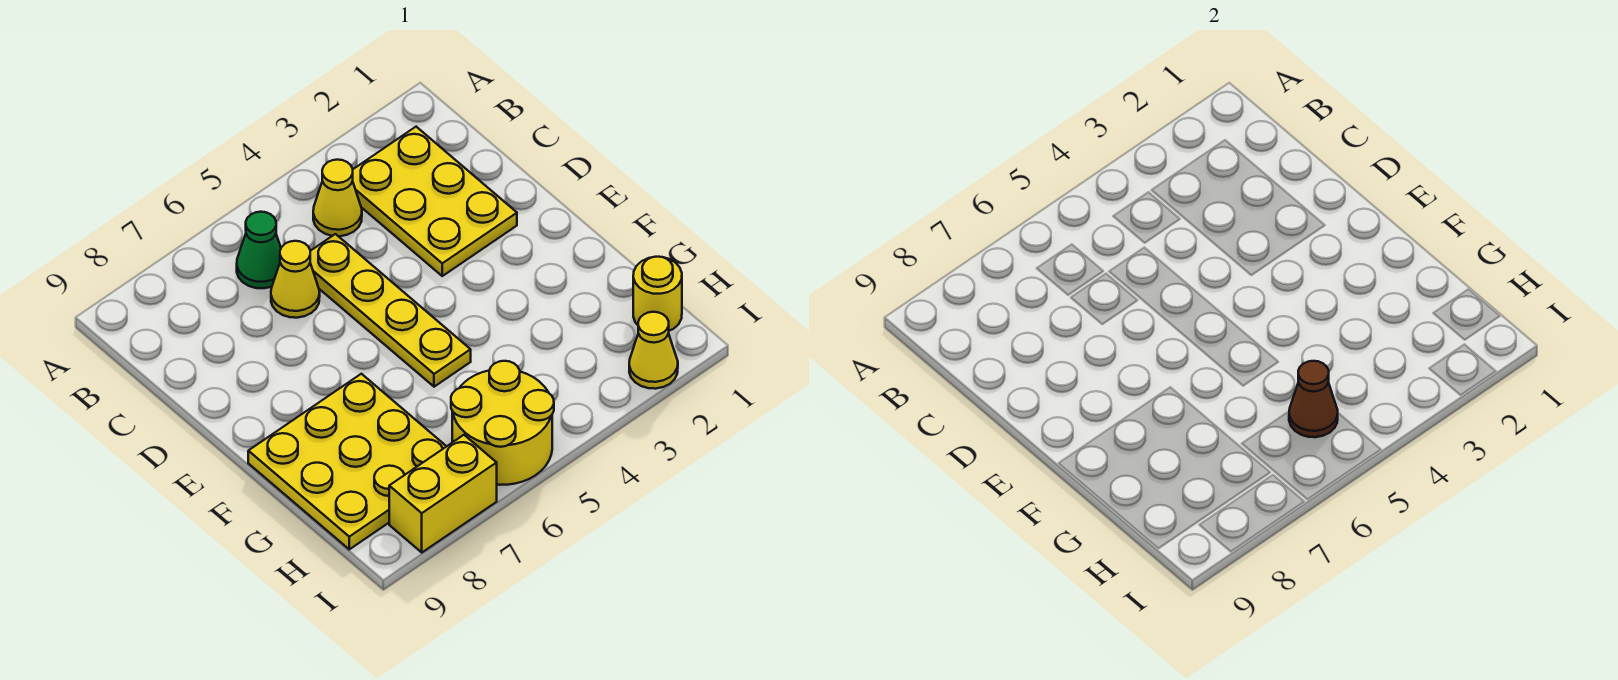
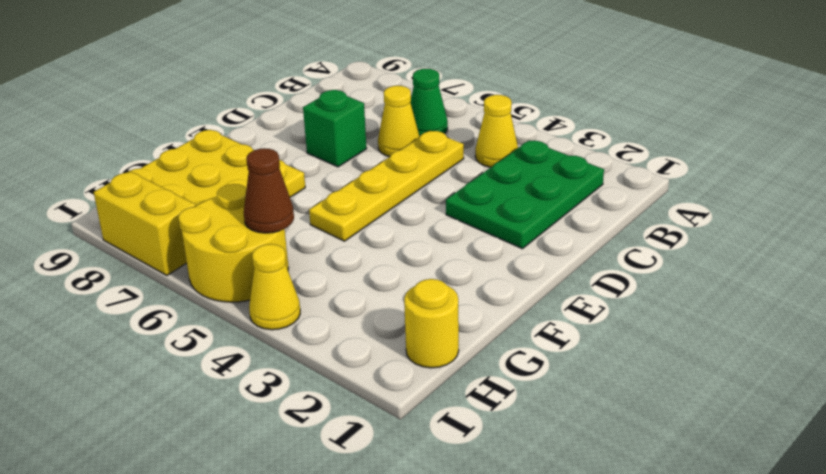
yellow 2x3 plate [353,127,517,276] -> green 2x3 plate [446,140,604,249]
none -> green 1x1 brick [303,90,367,167]
yellow 1x1 cone [629,312,678,389] -> yellow 1x1 cone moved to [249,244,300,330]

